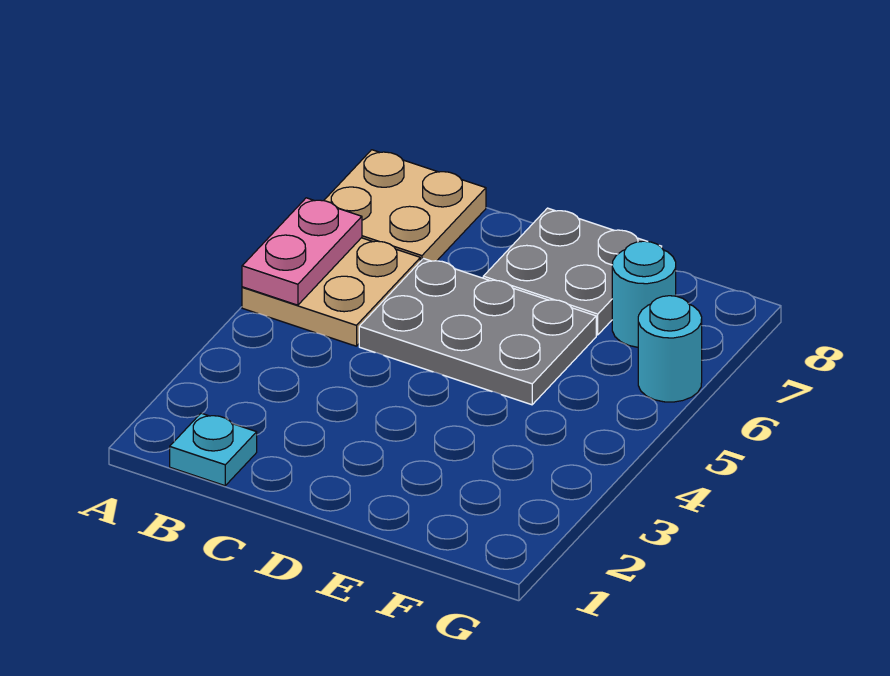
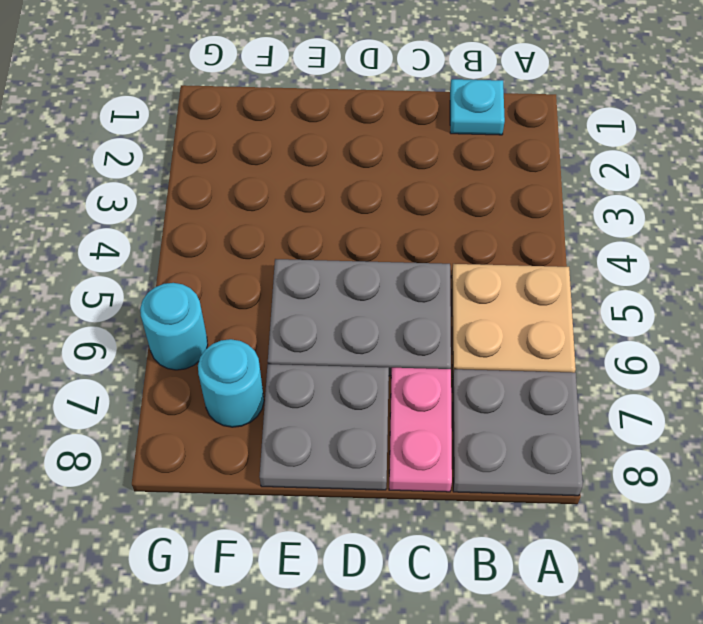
pink 1x2 plate [242,198,362,305] -> pink 1x2 plate moved to [389,368,452,492]
tan 2x2 plate [324,150,486,261] -> grey 2x2 plate [452,369,583,496]

